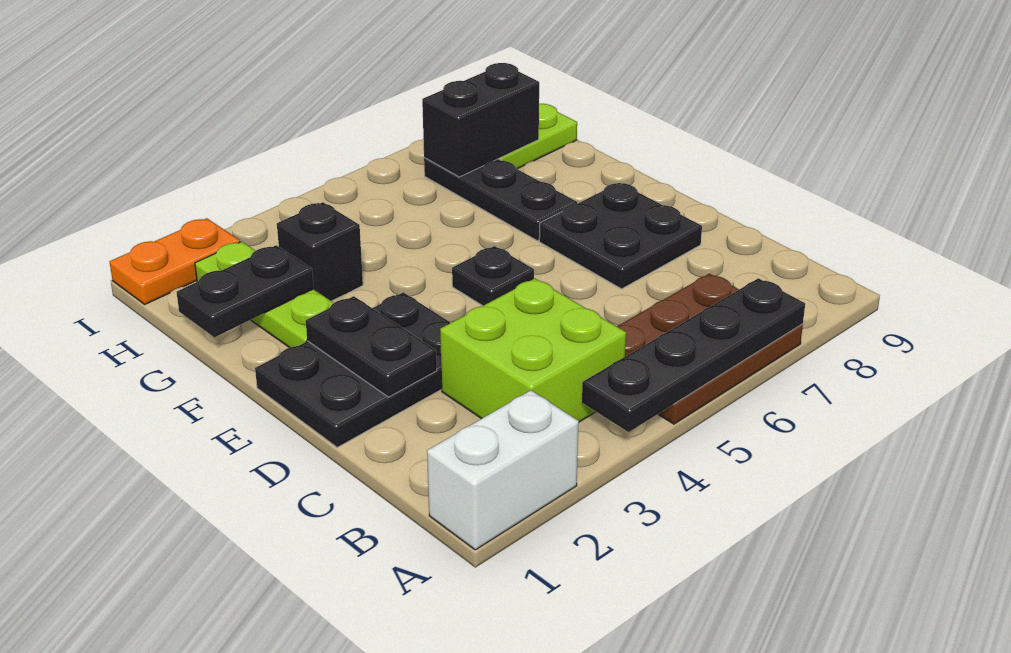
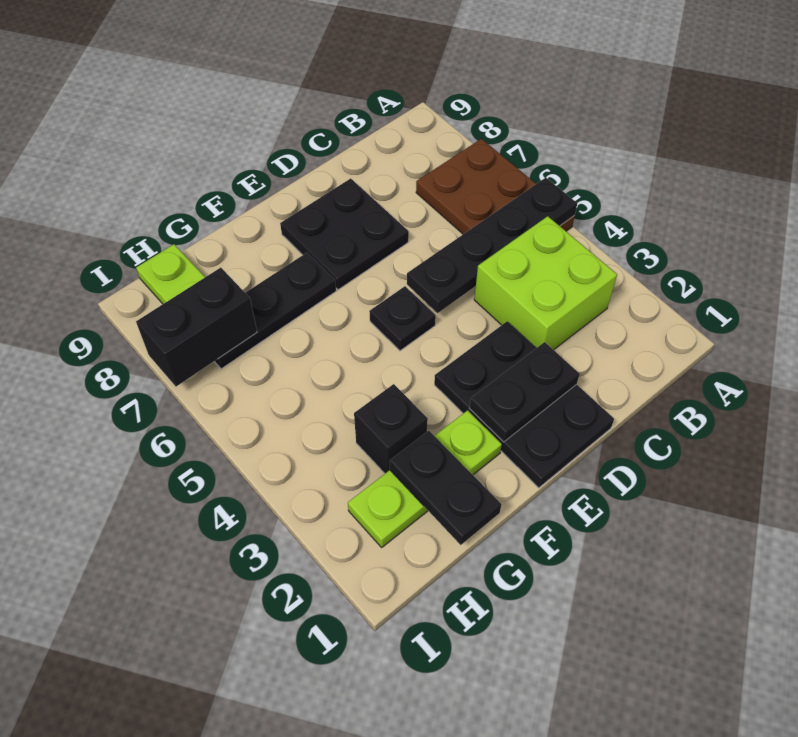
white 1x2 brick [427,390,579,550] -> none
black 1x4 plate [582,278,805,432] -> black 1x4 plate turned to [407,178,577,313]
black 1x2 brick [422,63,539,177] -> black 1x2 brick turned to [136,268,257,386]
orange 1x2 plate [110,218,240,304] -> none

